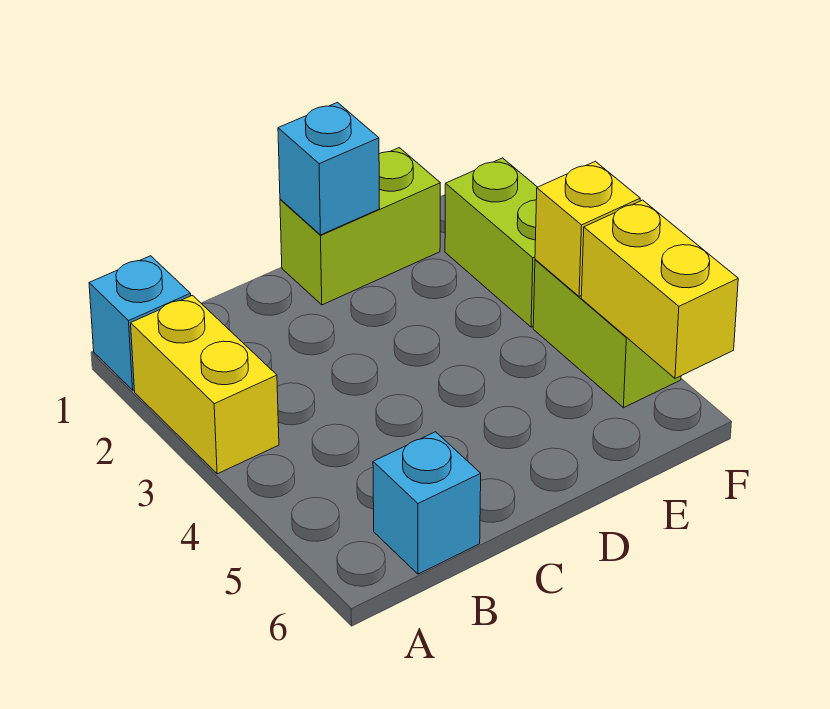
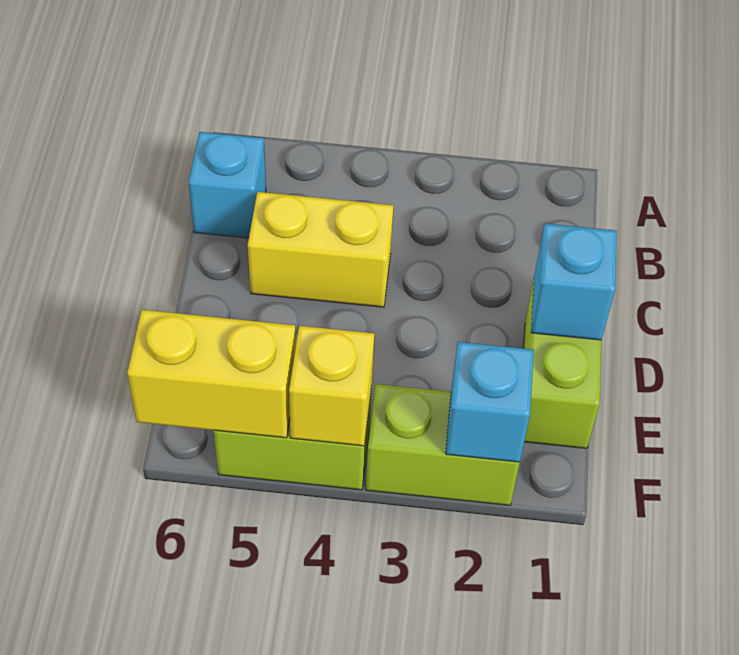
cyan 1x1 brick [89,256,191,390] -> cyan 1x1 brick moved to [446,342,534,462]
yellow 1x2 brick [131,295,279,474] -> yellow 1x2 brick moved to [248,192,394,307]

